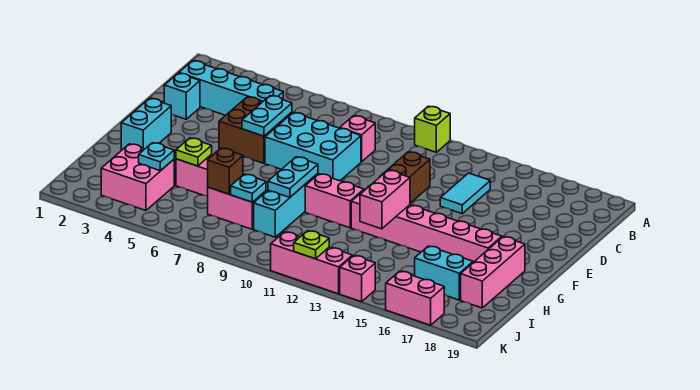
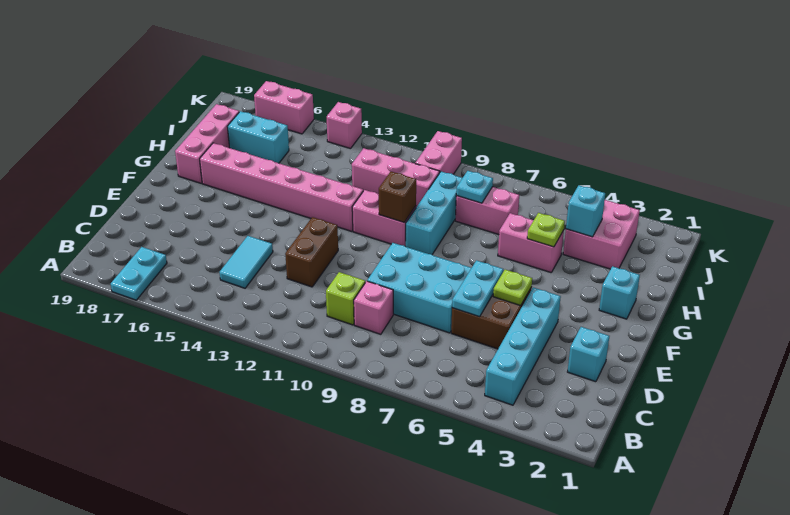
lime 1x1 brick [415,106,450,152] -> lime 1x1 brick moved to [326,272,365,325]
cyan 1x4 brick [179,61,283,115] -> cyan 1x4 brick turned to [485,287,561,405]
cyan 1x2 brick [121,98,171,150] -> cyan 1x1 brick [599,266,640,319]
cyan 1x2 plate [268,157,318,197] -> cyan 1x2 plate moved to [111,247,167,300]
pink 1x2 brick [360,170,410,229] -> pink 1x2 brick moved to [415,131,462,174]
cyan 1x1 plate [139,143,174,171] -> cyan 1x1 brick [566,185,605,237]
brown 1x1 brick [208,148,243,194] -> brown 1x1 brick moved to [379,172,416,222]
pink 1x3 brick [271,232,352,294] -> pink 1x3 brick moved to [352,148,440,207]
lime 1x1 plate [294,231,329,259] -> lime 1x1 plate moved to [493,270,532,306]

